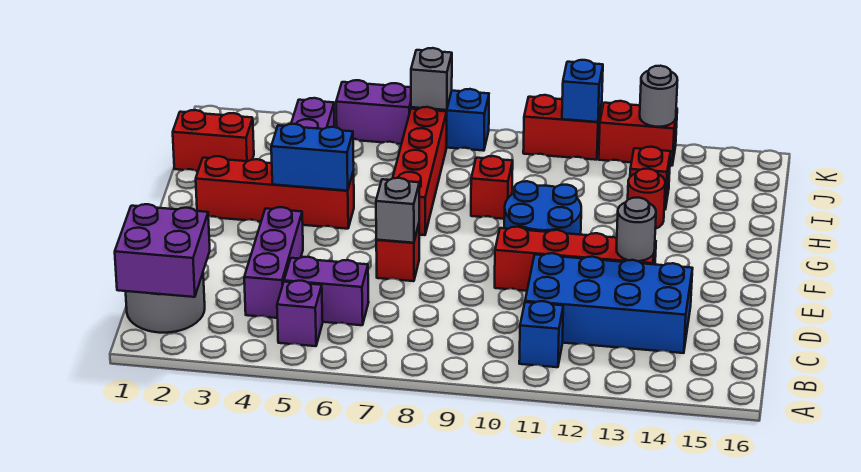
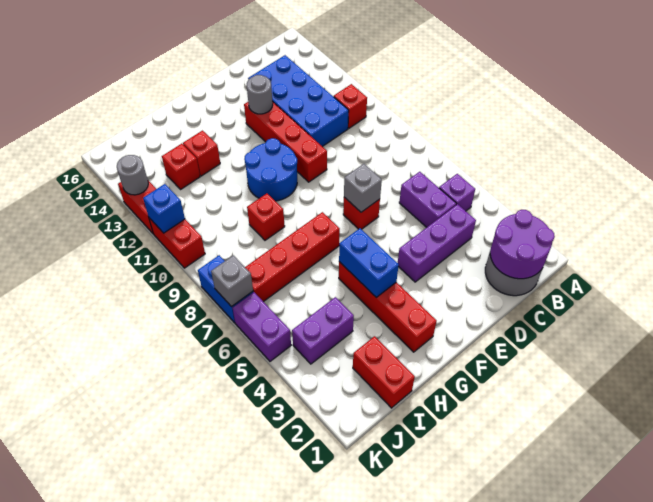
purple 2x2 brick [115,204,210,297] -> purple 2x2 round brick [490,210,555,279]
blue 1x1 brick [519,301,563,367] -> red 1x1 brick [334,84,367,128]
red 1x1 round brick [628,169,665,229] -> red 1x1 brick [183,131,220,176]

